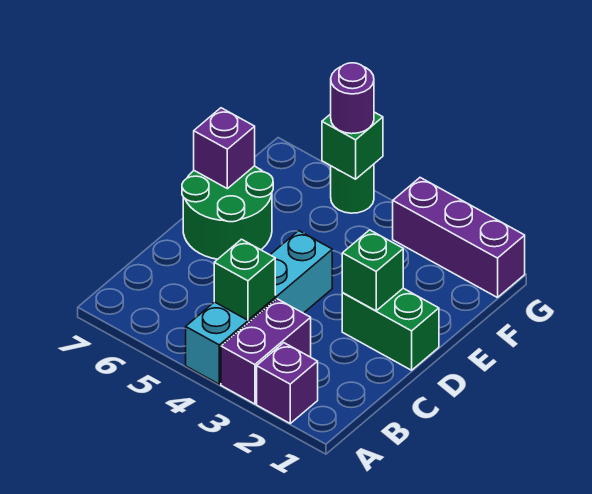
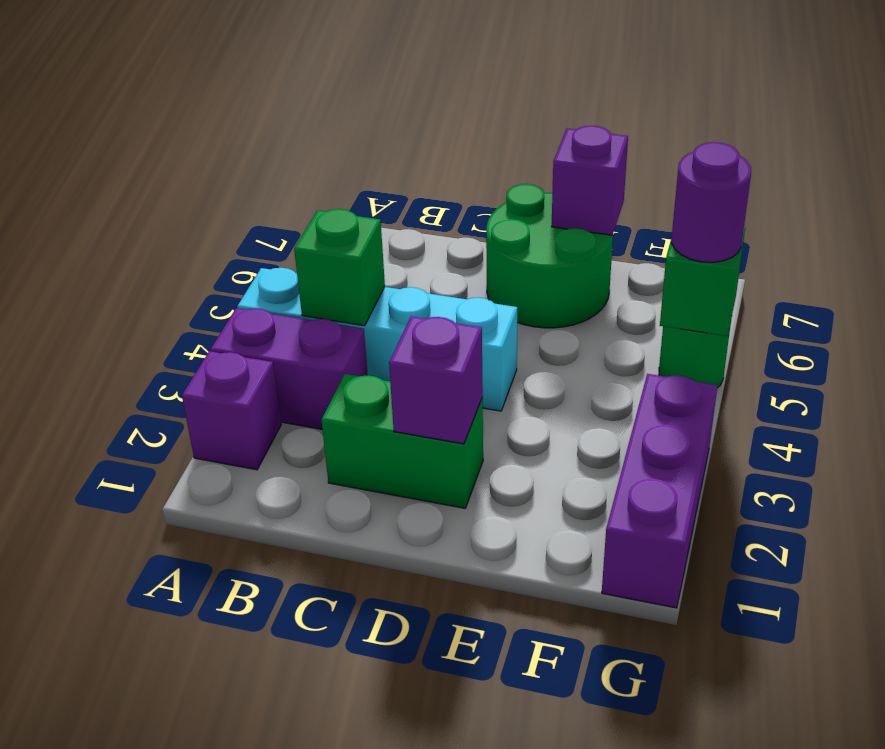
green 1x2 brick [342,288,439,370] -> green 1x2 brick turned to [322,374,483,508]
green 1x1 brick [342,230,403,311] -> purple 1x1 brick [389,316,483,444]

